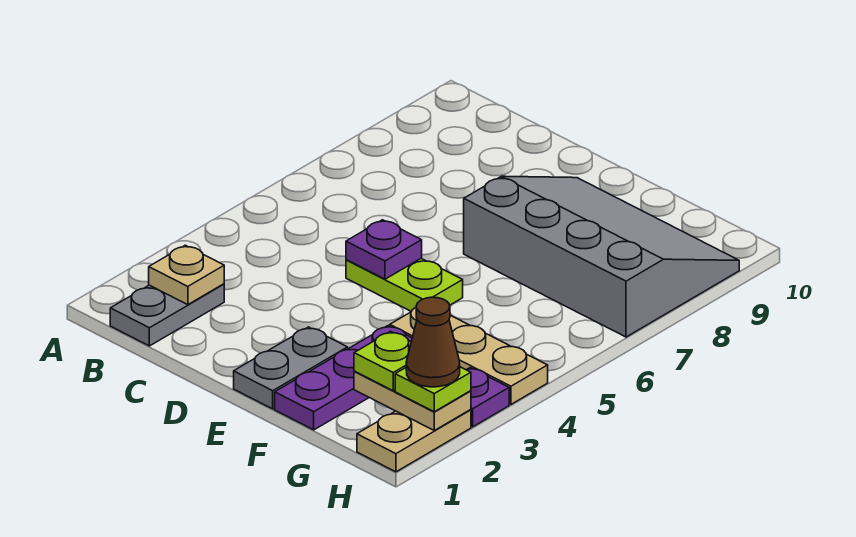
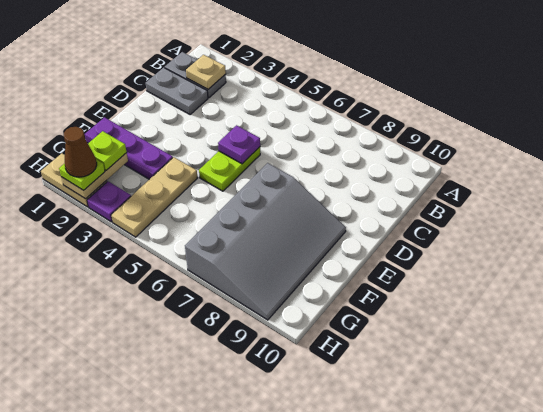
grey 1x2 plate [234,327,348,409] -> grey 1x2 plate moved to [146,68,208,114]

